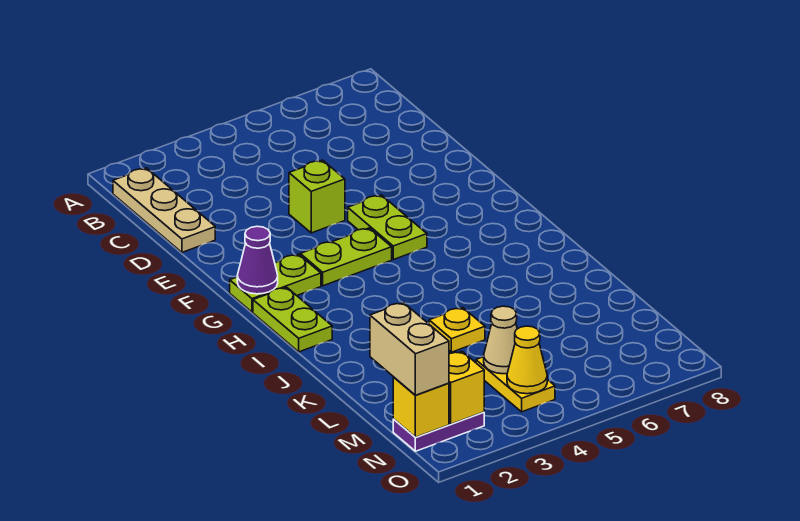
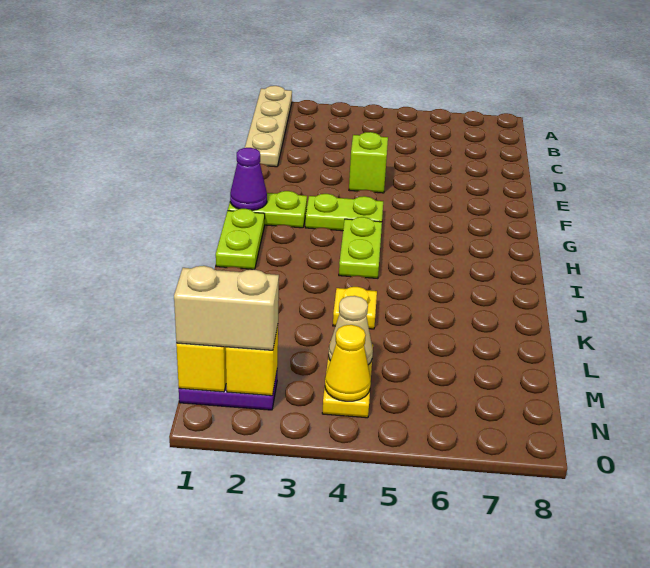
tan 1x3 plate [113,168,215,252] -> tan 1x4 plate [245,86,292,167]
lime 1x2 plate [348,195,427,260] -> lime 1x2 plate moved to [339,217,382,278]
tan 1x2 brick [370,303,449,395] -> tan 1x2 brick turned to [174,266,279,350]

